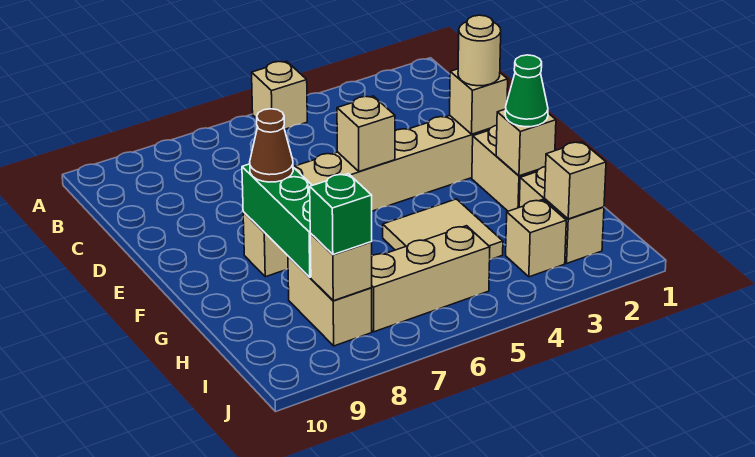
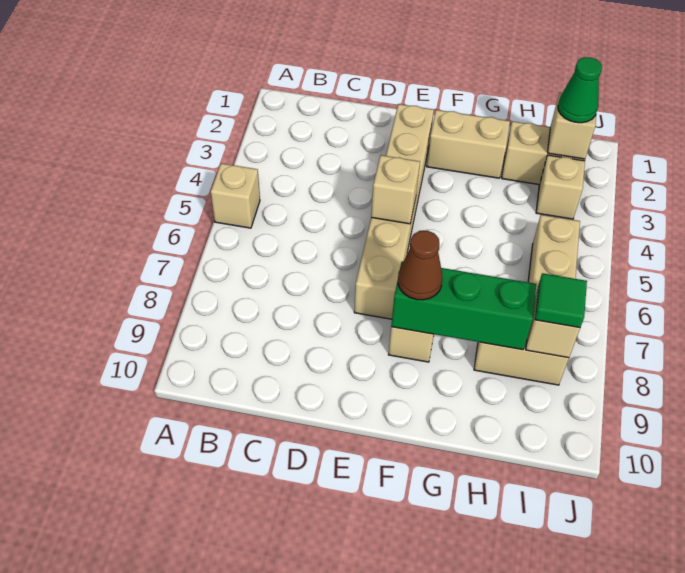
tan 1x1 brick [450,69,508,134] -> none
tan 1x1 round brick [458,15,501,86] -> none
tan 1x1 brick [496,109,556,176] -> none
green 1x1 cone [505,55,548,127] -> green 1x1 cone moved to [558,57,602,123]
tan 2x2 tile [383,199,503,259] -> none
green 1x1 brick [310,174,372,255] -> green 1x1 tile [535,273,587,328]

